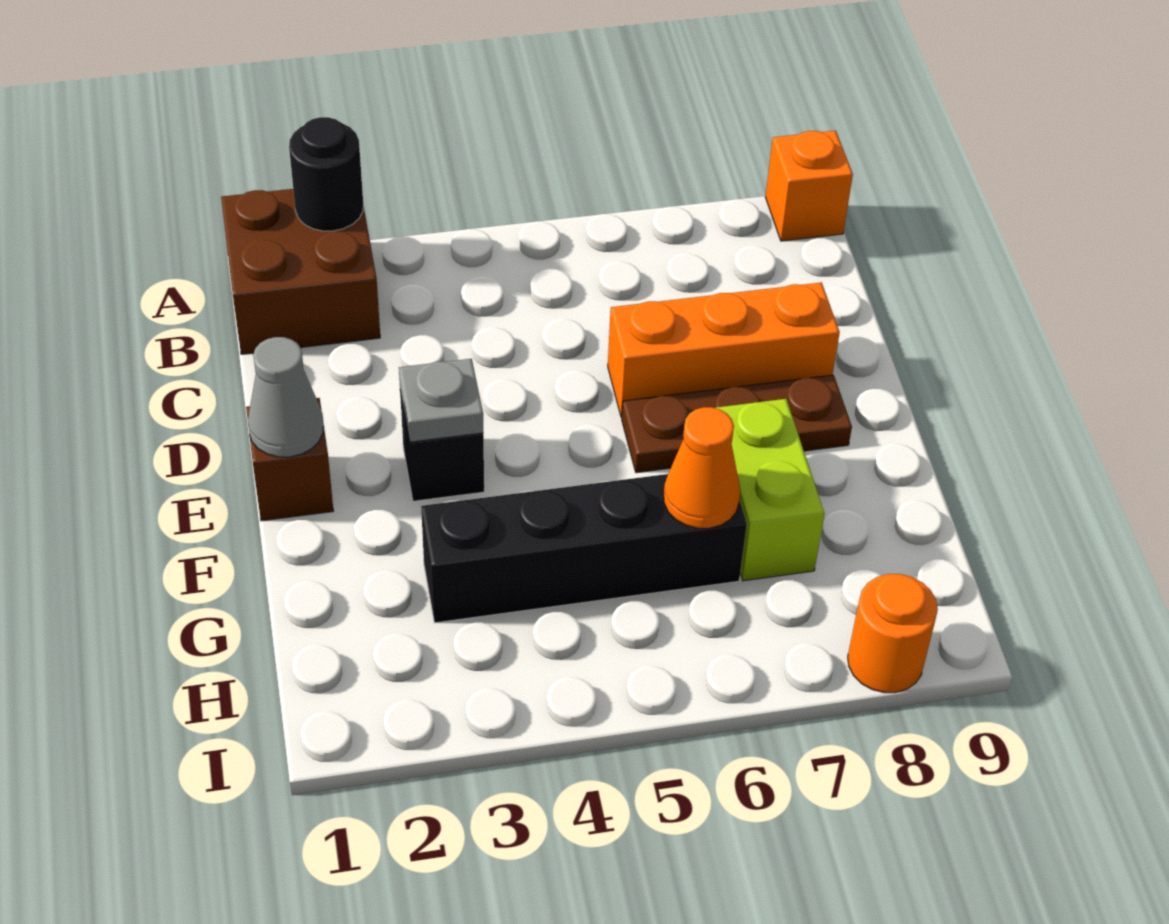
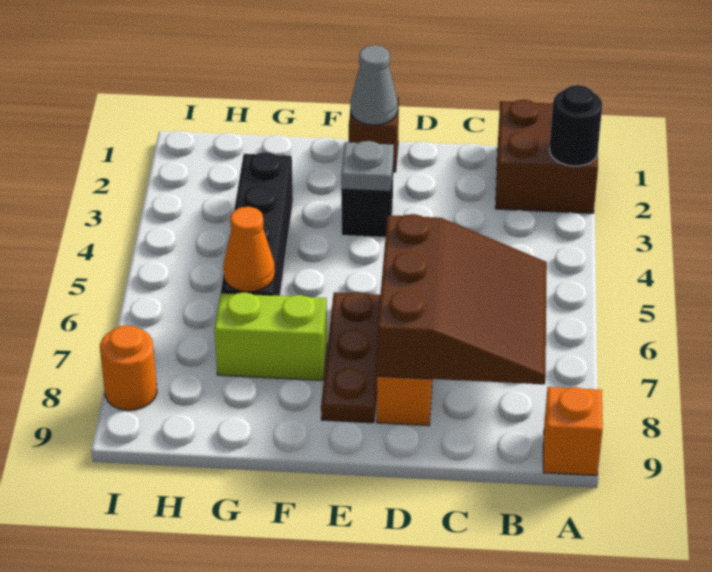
none -> brown 3x3 slope [377,214,547,384]

